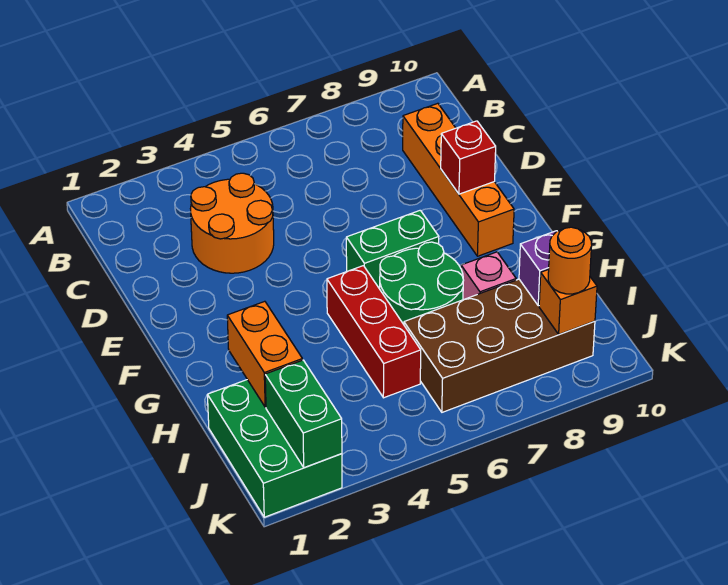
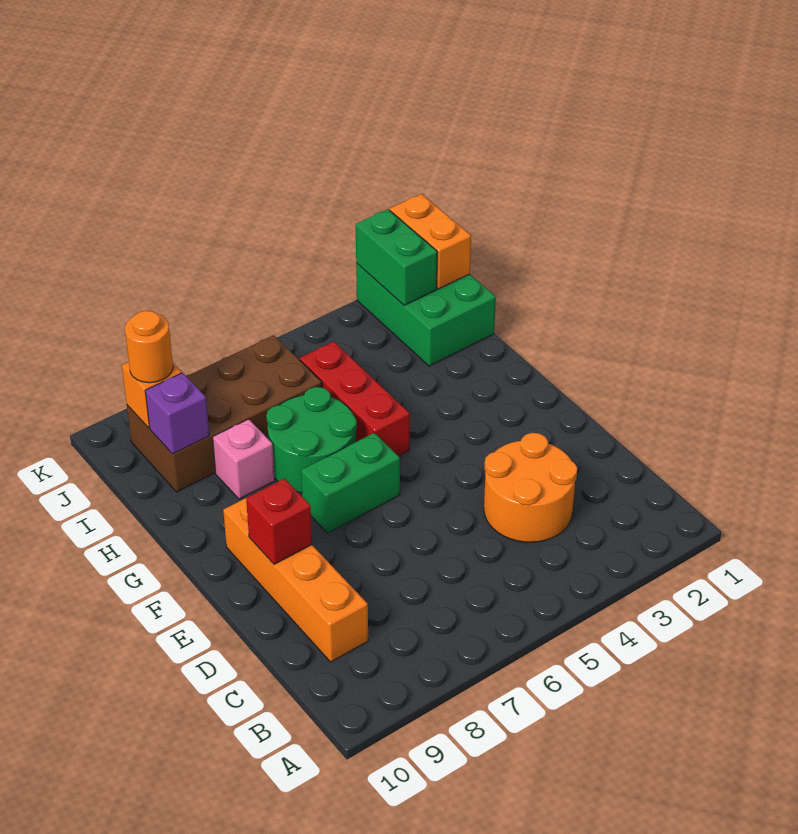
orange 1x2 brick [227,301,302,407] -> orange 1x2 brick moved to [390,194,471,289]

